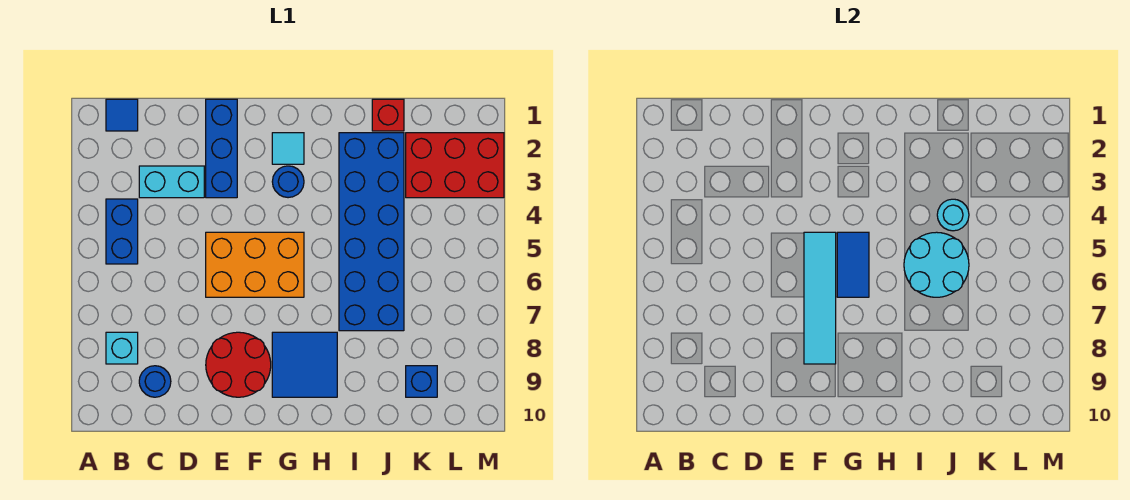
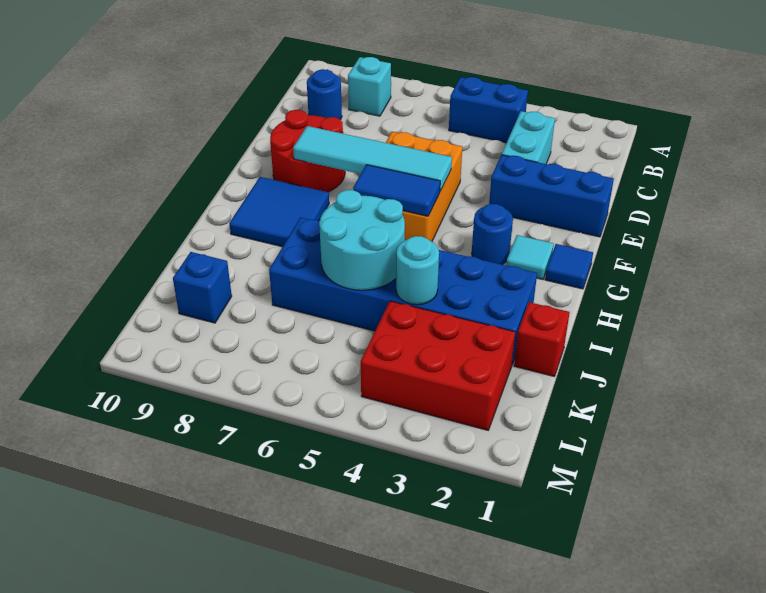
blue 1x1 tile [106,99,138,131] -> blue 1x1 tile moved to [545,244,593,289]
red 2x3 brick [406,133,504,198] -> red 2x3 brick turned to [361,301,515,430]

